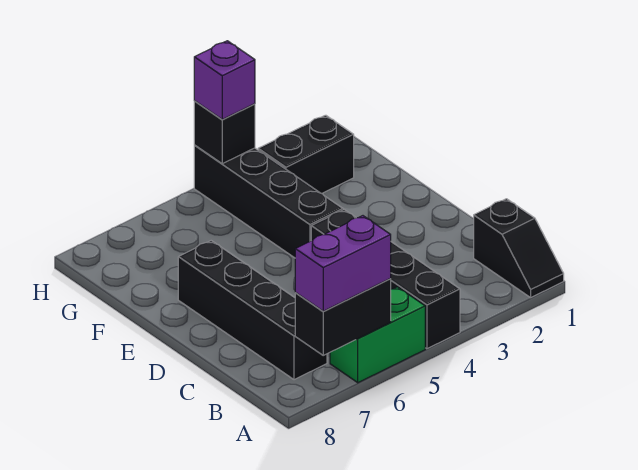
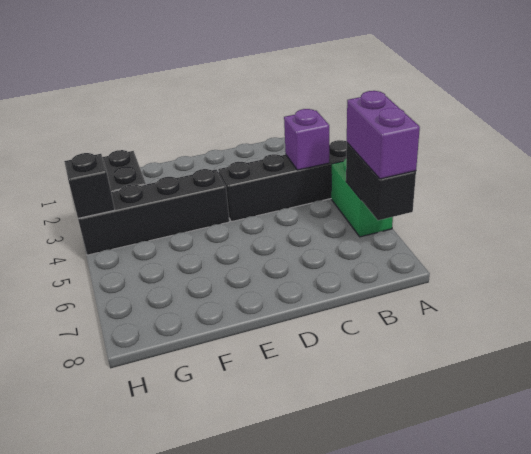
black 1x2 slope [474,199,564,298] -> none
black 1x4 brick [178,241,327,380] -> none
purple 1x1 brick [194,41,255,119] -> purple 1x1 brick moved to [284,109,329,170]

